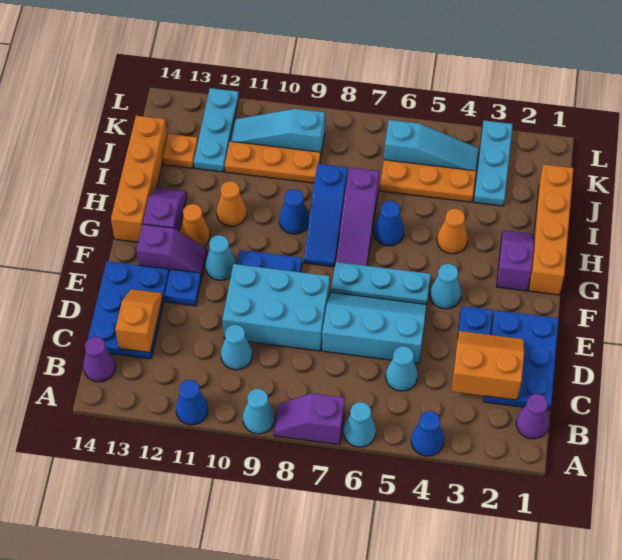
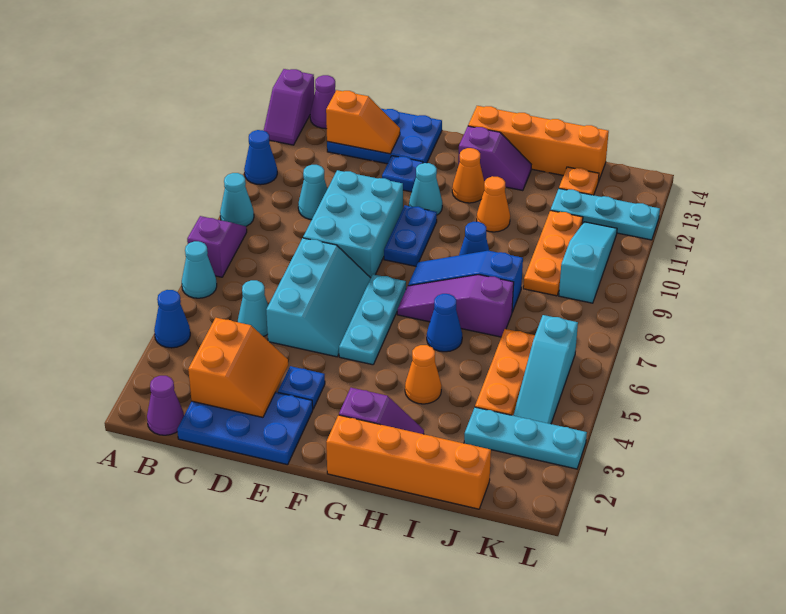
cyan 1x1 cone [430,264,461,309] -> none
purple 1x2 slope [137,224,207,278] -> purple 1x2 slope moved to [264,69,314,145]

